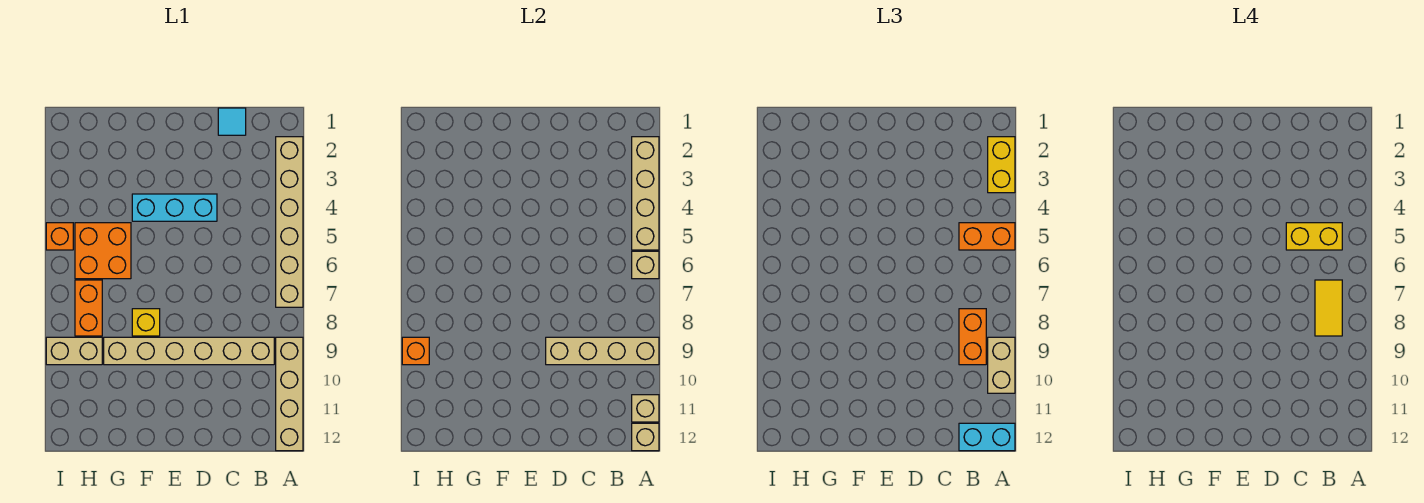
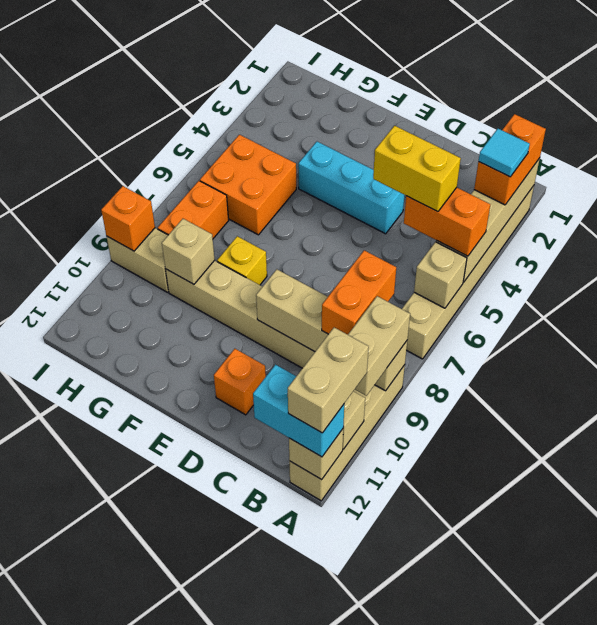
yellow 1x2 brick [988,137,1015,193] -> orange 1x2 brick [474,114,546,205]
none -> tan 1x2 brick [288,327,369,433]
yellow 1x2 tile [1315,280,1342,336] -> none
cyan 1x1 tile [218,108,246,135] -> cyan 1x1 tile moved to [479,129,530,177]
none -> tan 1x1 brick [162,219,215,284]
orange 1x1 brick [46,223,73,250] -> orange 1x1 brick moved to [214,349,266,415]

